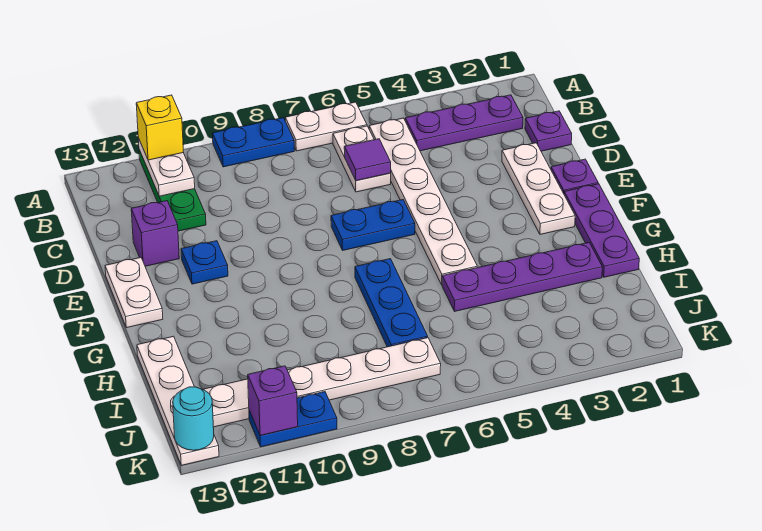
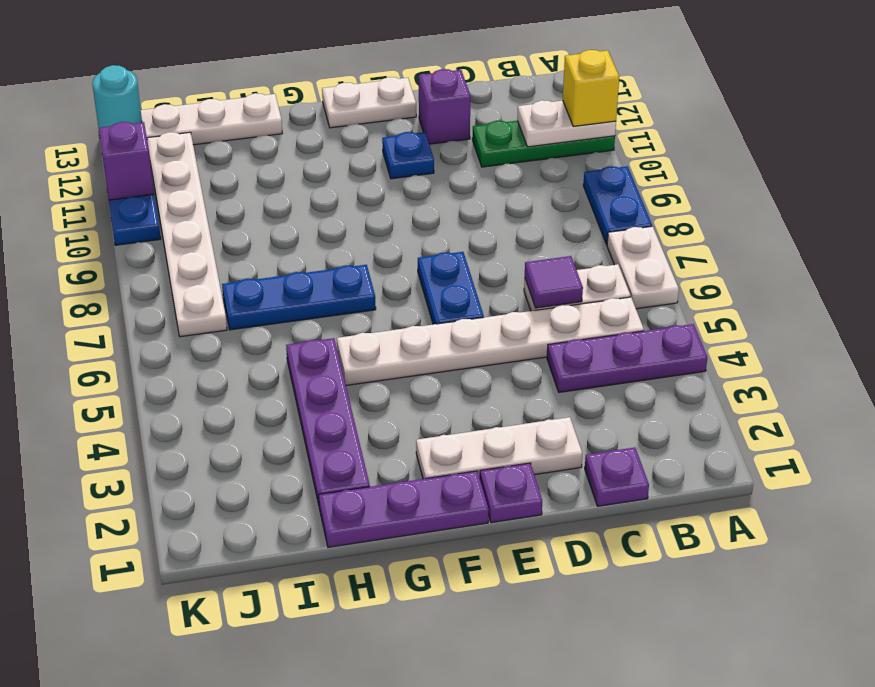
purple 1x3 plate [405,95,523,151] -> purple 1x3 plate turned to [547,324,707,392]

